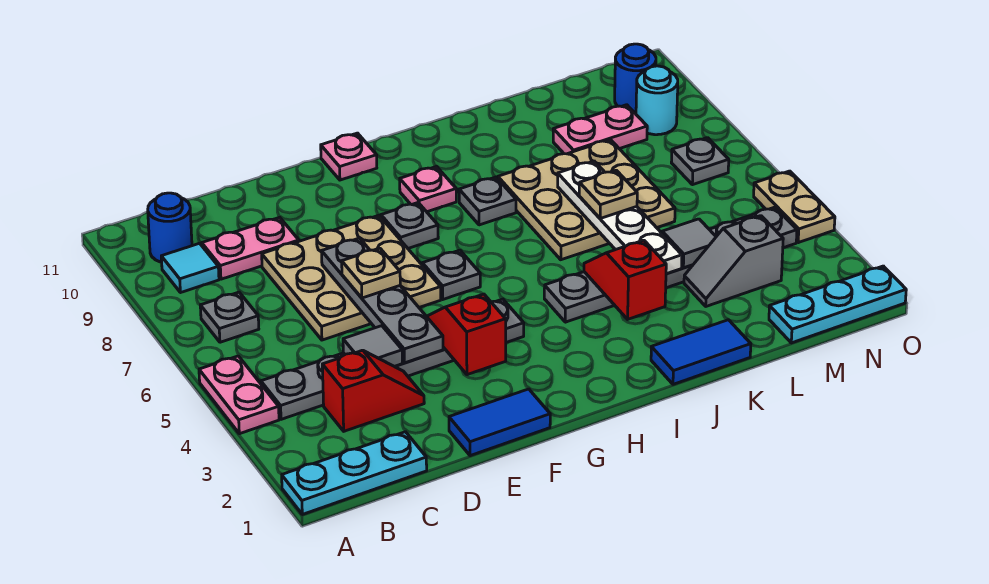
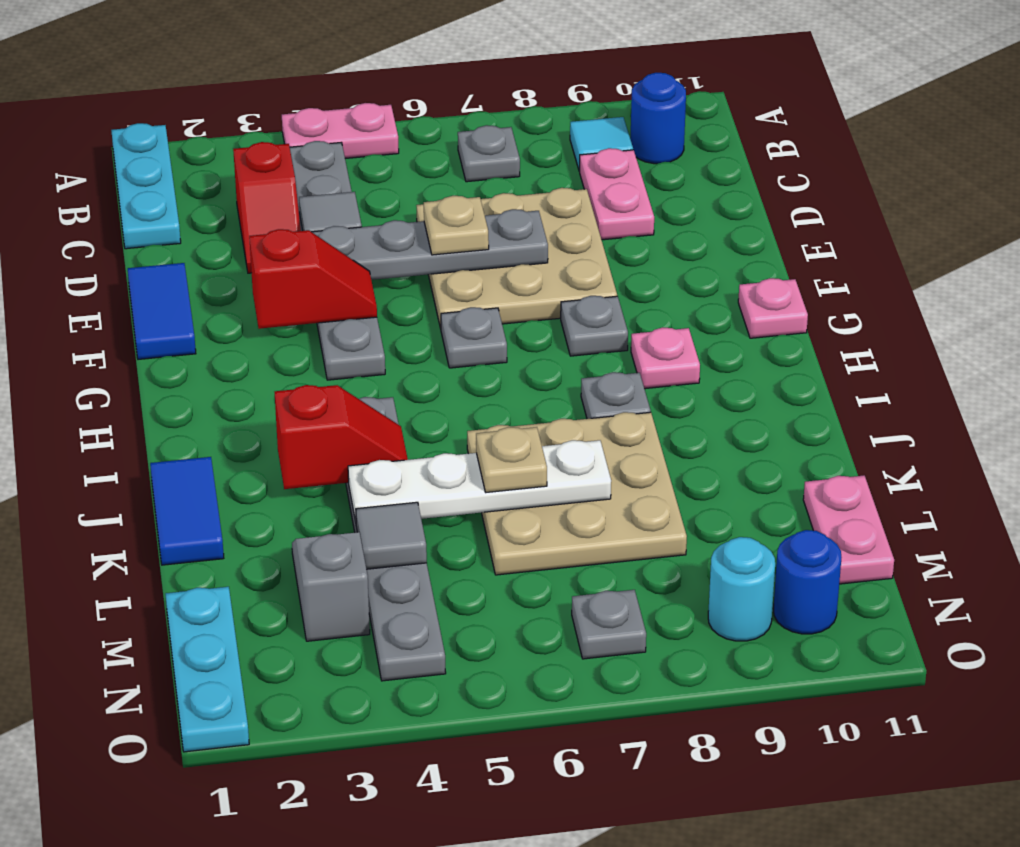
pink 1x2 plate [553,105,647,154] -> pink 1x2 plate moved to [803,476,894,584]
tan 1x2 plate [754,171,835,243] -> none

